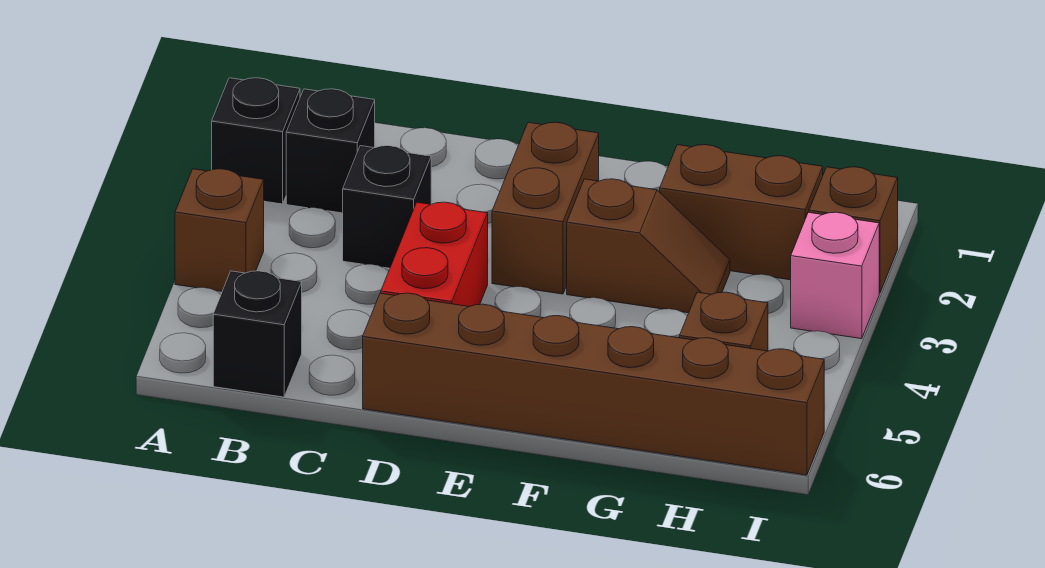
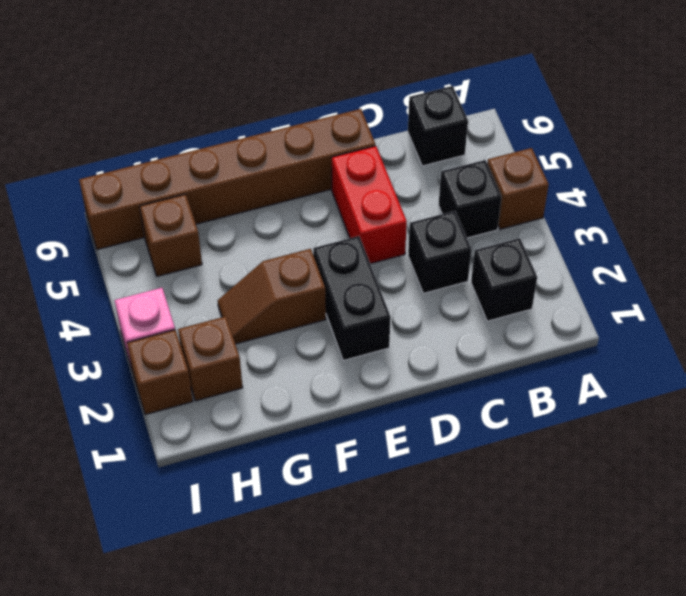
black 1x1 brick [212,78,300,204] -> black 1x1 brick moved to [439,160,502,238]
brown 1x2 brick [492,122,599,294] -> black 1x2 brick [313,236,391,361]
brown 1x2 brick [660,145,823,280] -> brown 1x1 brick [178,316,243,401]

